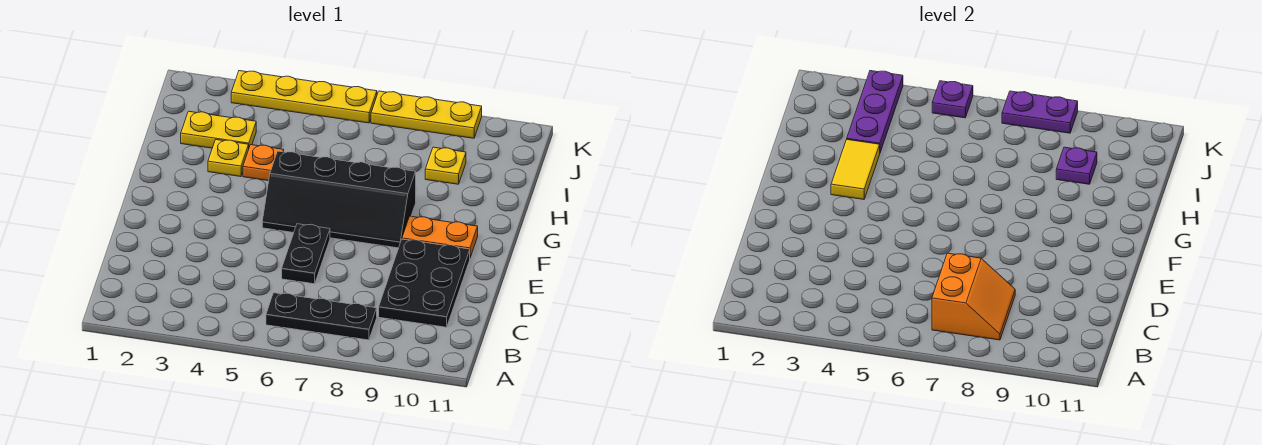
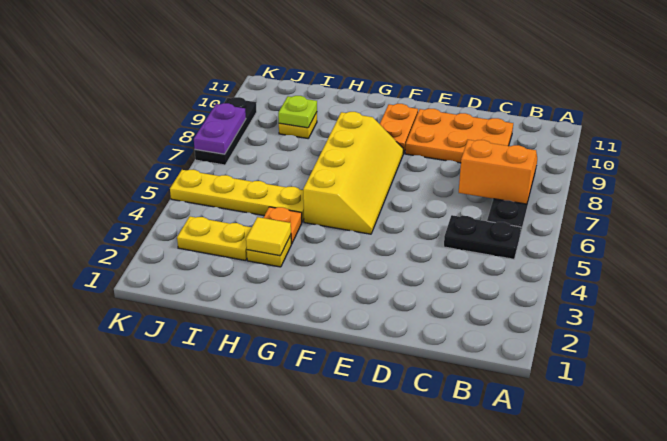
black 2x3 plate [379,239,470,327] -> orange 2x3 plate [405,109,513,163]
black 1x2 plate [282,224,330,284] -> black 1x2 plate moved to [444,215,521,259]
black 2x4 slope [262,151,416,248] -> yellow 2x4 slope [303,112,403,234]
yellow 1x2 tile [831,139,880,199] -> yellow 1x1 tile [246,217,291,256]
yellow 1x2 plate [181,111,256,148] -> yellow 1x2 plate turned to [177,216,252,261]
purple 1x3 plate [847,71,903,152] -> none
purple 1x1 plate [1056,147,1097,184] -> lime 1x1 plate [278,96,317,128]
yellow 1x4 plate [231,71,377,123] -> yellow 1x4 plate turned to [170,170,304,222]
purple 1x1 plate [932,81,973,118] -> none
yellow 1x3 plate [371,91,482,138] -> black 1x3 plate [195,97,257,165]

